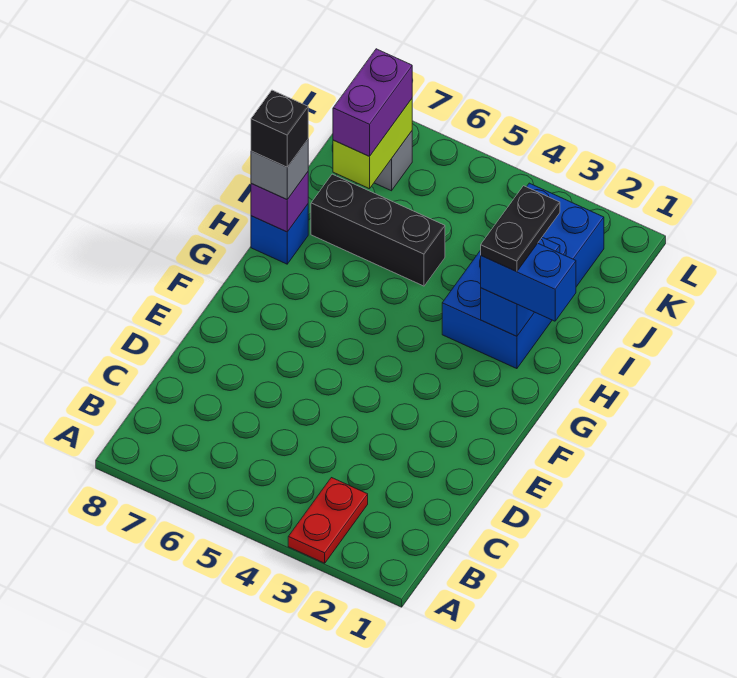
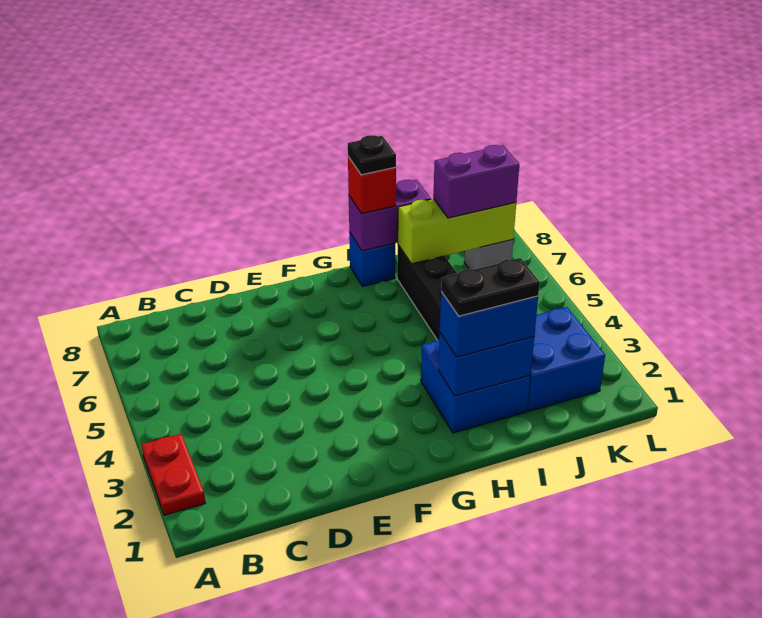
red 1x2 plate [288,478,368,563] -> red 1x2 plate turned to [141,434,205,515]
blue 1x2 brick [481,243,576,321] -> blue 1x2 brick turned to [440,292,538,357]
purple 1x1 brick [251,172,308,232] -> purple 1x2 brick [349,180,431,251]
grey 1x1 brick [251,140,308,199] -> red 1x1 brick [348,157,396,214]
black 1x1 brick [251,90,308,167] -> black 1x1 plate [348,135,396,175]
lime 1x2 brick [333,99,412,189] -> lime 1x3 brick [398,199,516,264]

